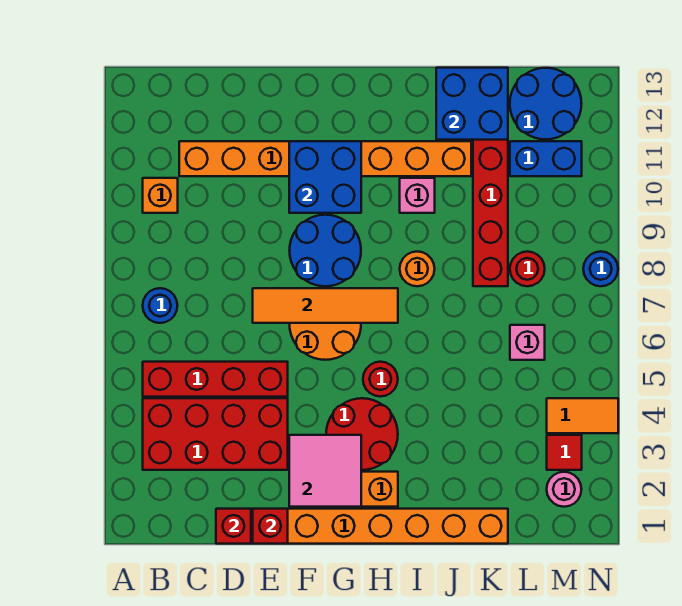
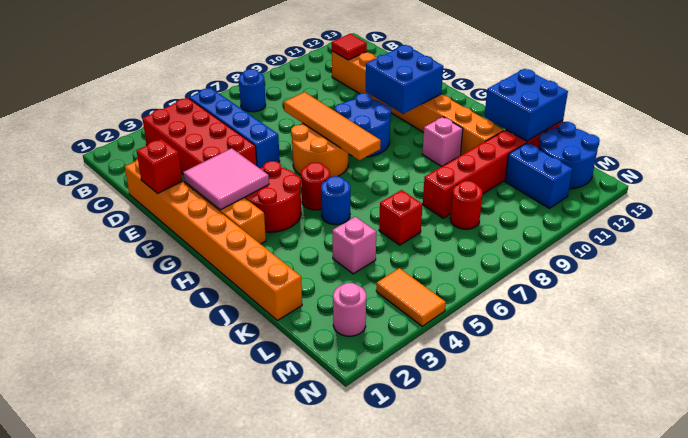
red 1x4 brick [143,362,288,397] -> blue 1x4 brick [189,88,280,168]
orange 1x1 brick [143,178,178,213] -> none
red 1x1 brick [216,509,251,544] -> red 1x1 brick moved to [379,190,423,245]
orange 1x1 round brick [400,252,435,286] -> none
pink 1x1 brick [510,325,545,360] -> pink 1x1 brick moved to [332,217,376,274]
red 1x1 tile [547,435,582,470] -> red 1x1 tile moved to [332,34,367,60]
blue 1x1 round brick [583,251,618,286] -> blue 1x1 round brick moved to [321,176,350,225]

